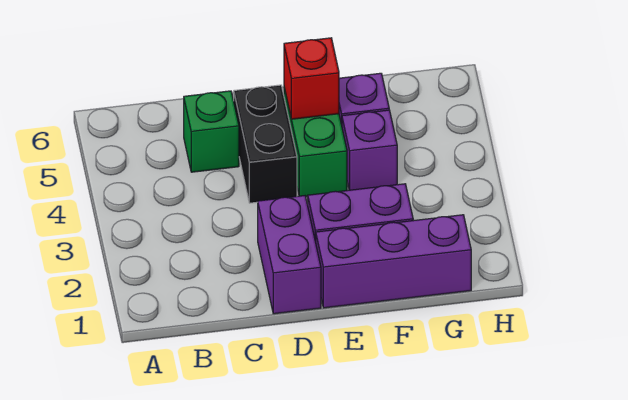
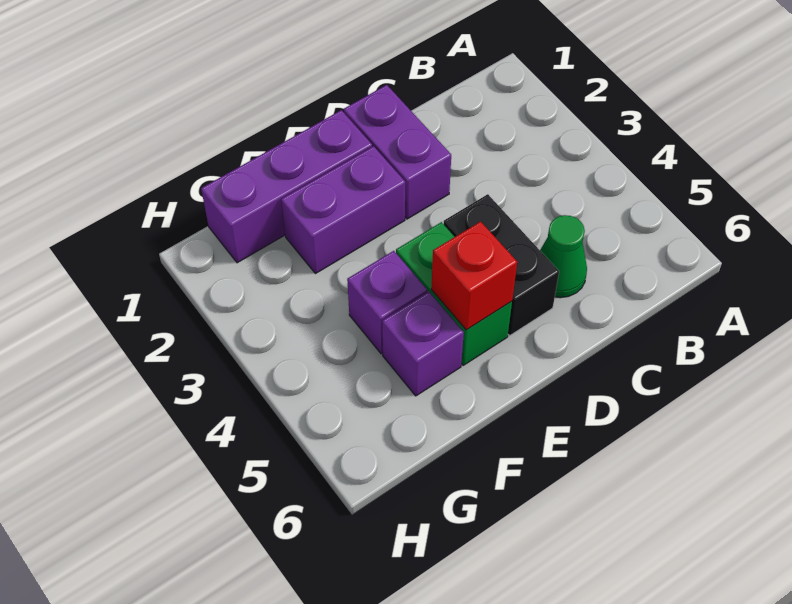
green 1x1 brick [184,91,239,172] -> green 1x1 cone [540,215,587,298]

